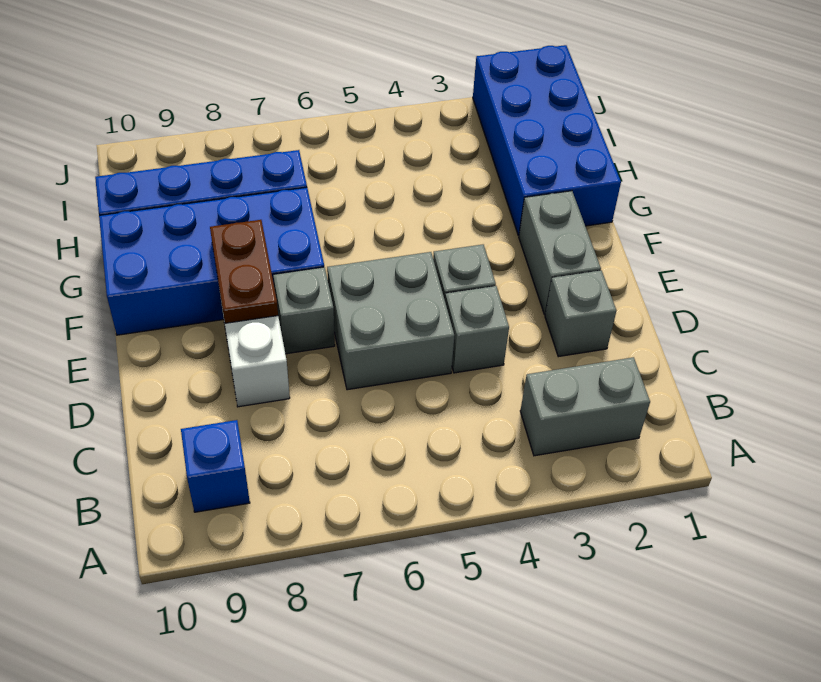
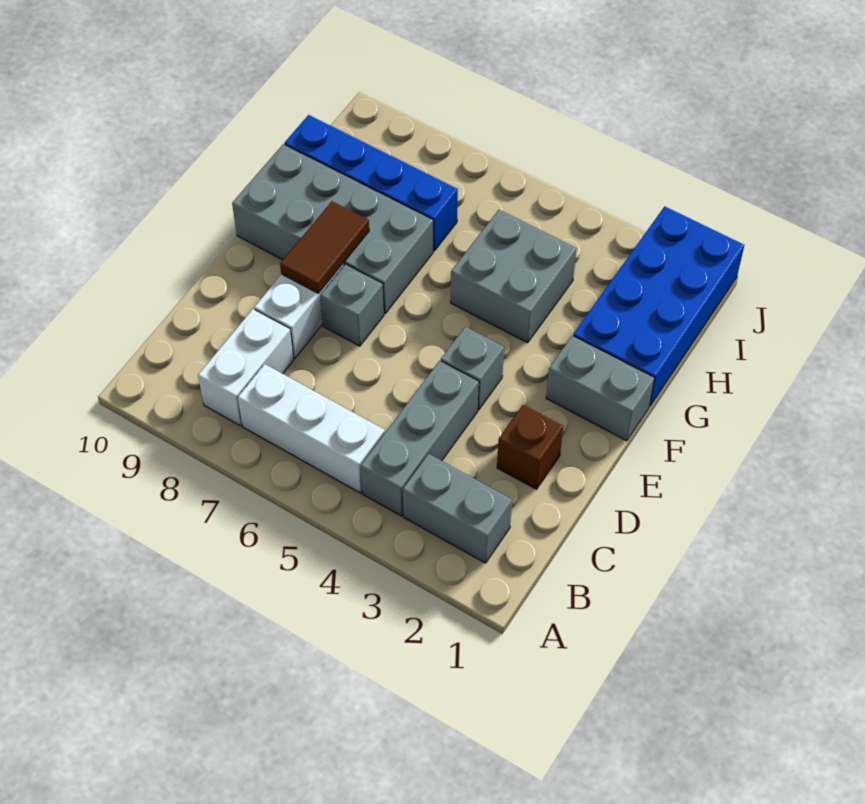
none -> white 1x3 brick [238,364,385,493]
none -> white 1x2 brick [198,309,294,426]
blue 1x1 brick [181,420,250,512] -> none
grey 1x1 brick [545,270,616,357] -> brown 1x1 brick [497,405,563,489]
grey 1x1 brick [445,286,509,373] -> grey 1x3 brick [361,361,479,516]
grey 2x2 brick [327,252,455,390] -> grey 2x2 brick moved to [451,210,577,343]
grey 1x2 brick [519,191,601,314] -> grey 1x2 brick turned to [546,336,655,441]
brown 1x2 plate [210,220,278,323] -> brown 1x2 tile [280,201,369,294]
blue 2x4 brick [99,187,324,335] -> grey 2x4 brick [232,144,433,313]

